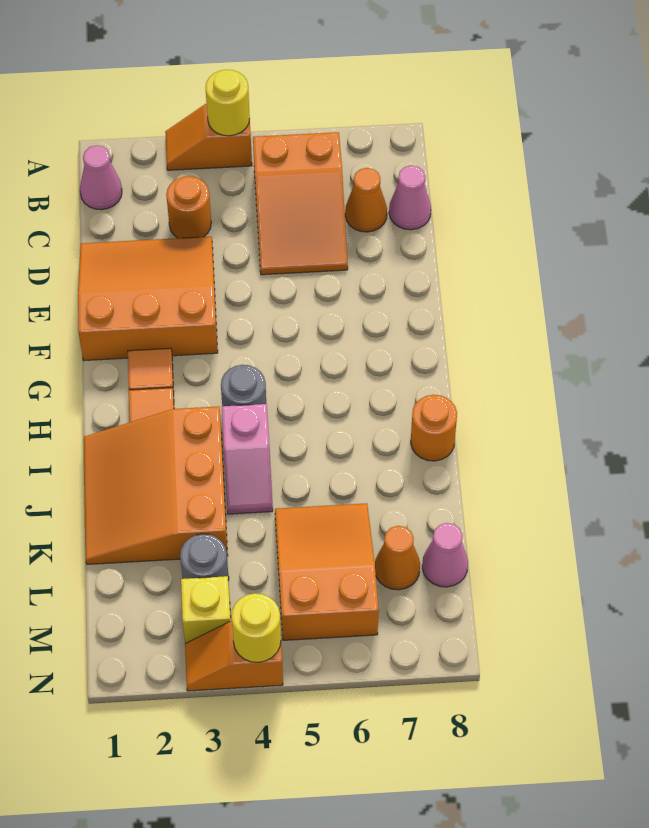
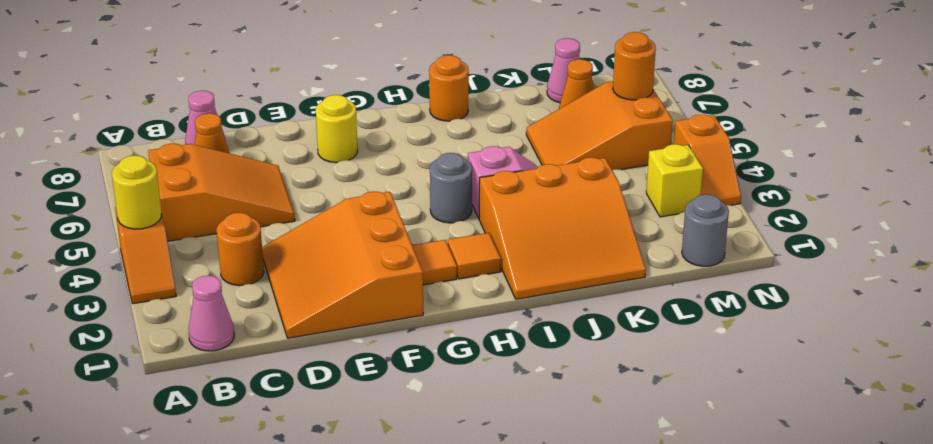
grey 1x1 round brick [180,534,229,580] -> grey 1x1 round brick moved to [682,194,729,266]
none -> orange 1x1 round brick [613,32,656,100]
yellow 1x1 round brick [231,593,281,662] -> yellow 1x1 round brick moved to [316,95,358,163]

